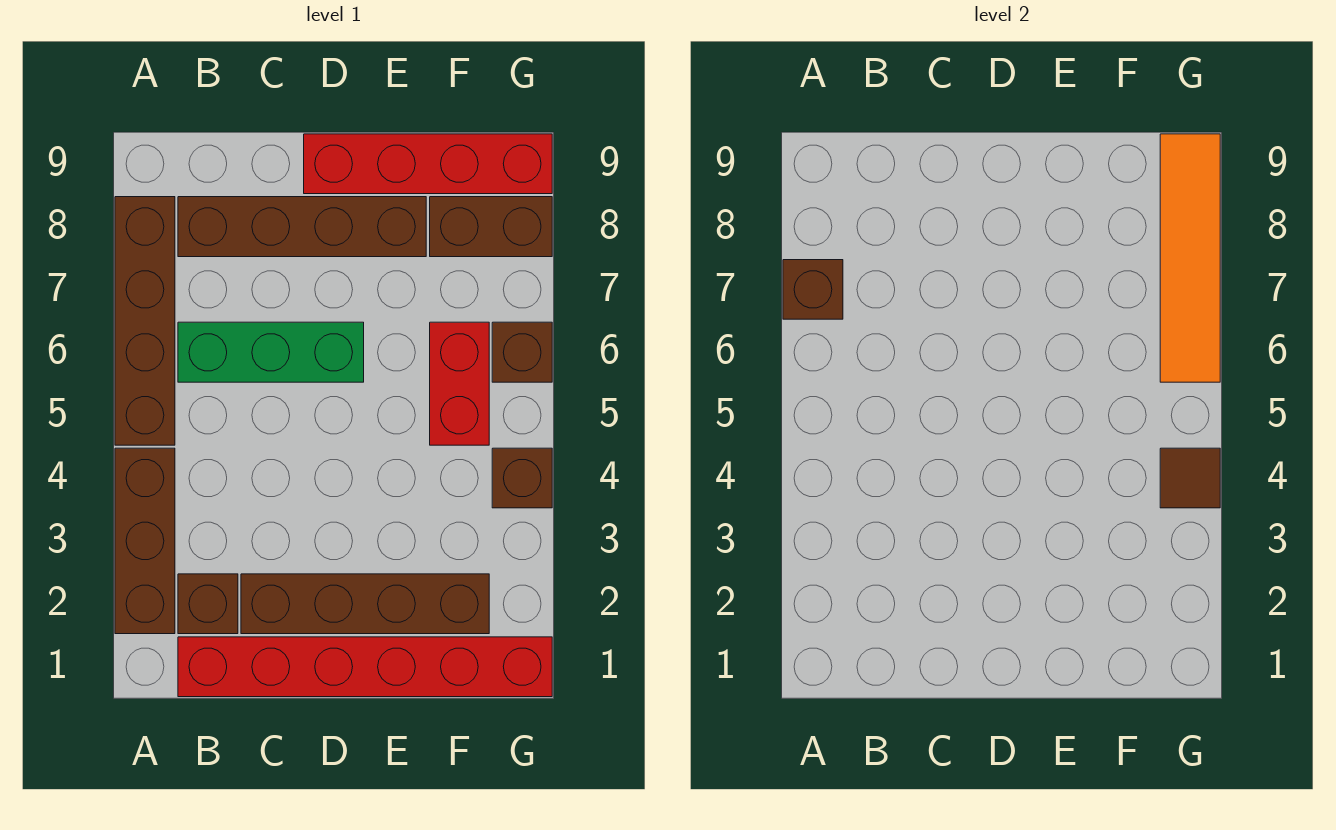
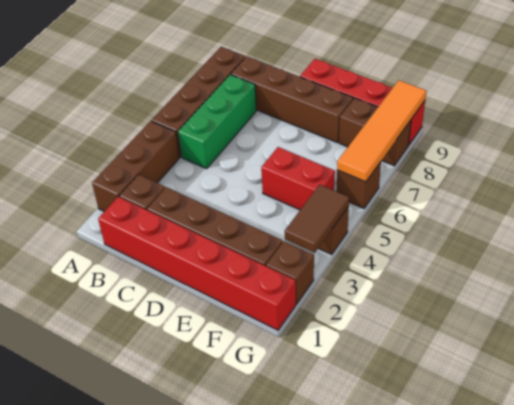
brown 1x1 brick [783,260,843,319] -> brown 1x1 brick moved to [266,241,314,304]
green 1x3 brick [178,322,364,382] -> green 1x3 brick turned to [178,75,257,169]
red 1x2 brick [430,322,489,445] -> red 1x2 brick turned to [261,147,335,210]
brown 1x1 tile [1160,448,1220,508] -> brown 1x2 tile [285,185,349,253]

